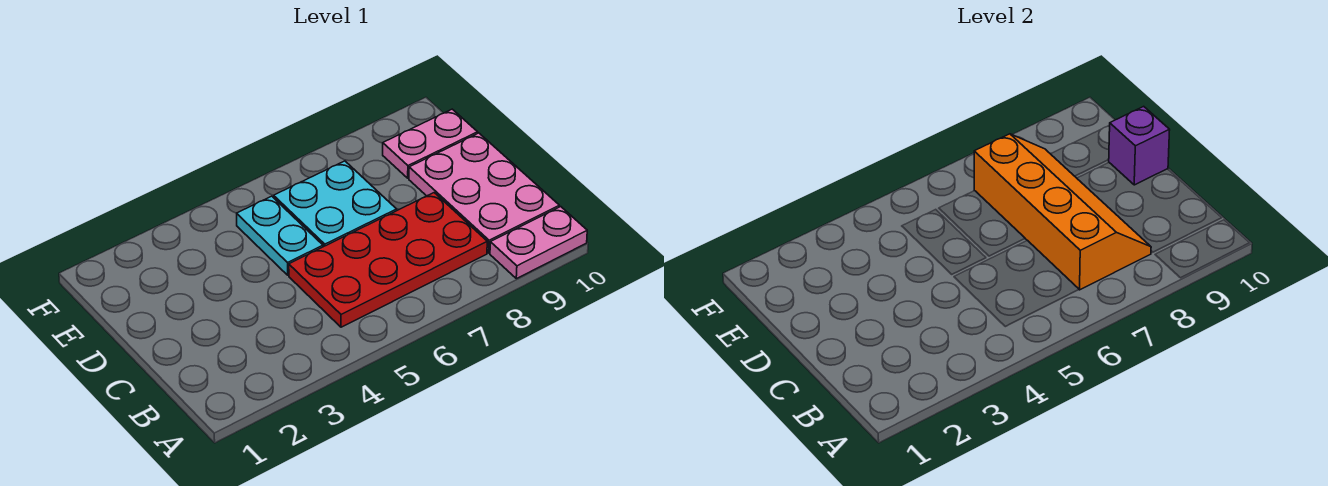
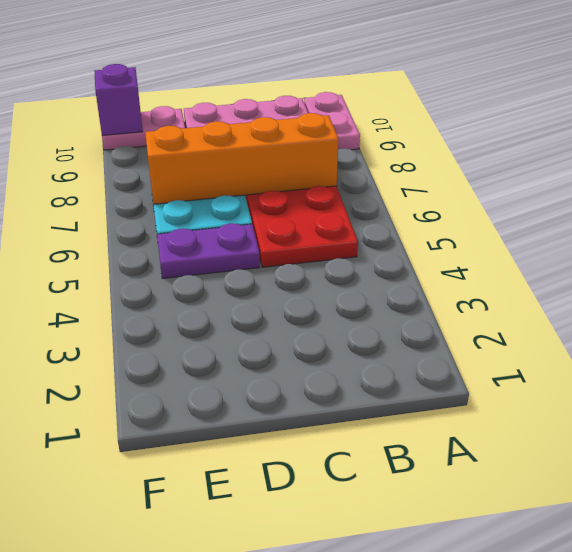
cyan 1x2 plate [237,196,323,275] -> purple 1x2 plate [157,223,260,278]
purple 1x1 brick [1109,106,1170,185] -> purple 1x1 brick moved to [94,64,143,135]
pink 1x2 plate [383,109,478,178] -> pink 1x2 plate turned to [102,106,185,150]

